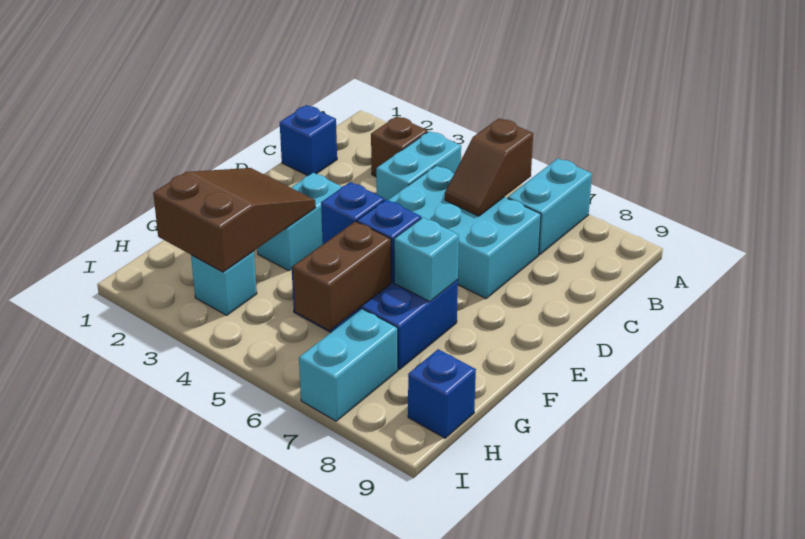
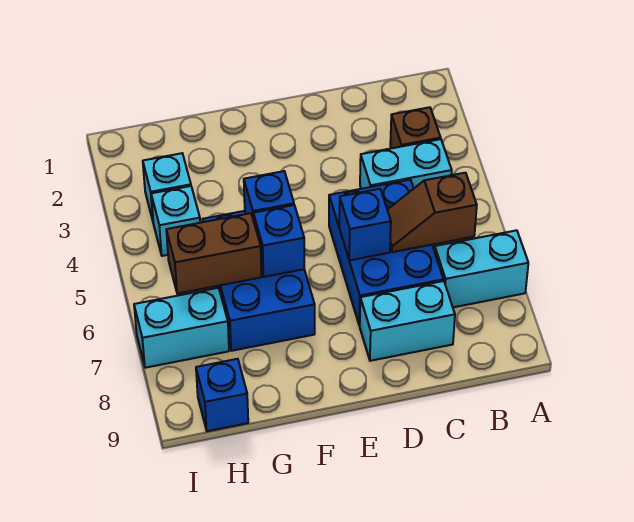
blue 1x1 brick [280,105,337,176] -> blue 1x1 brick moved to [339,189,391,260]
cyan 2x3 brick [389,165,541,299] -> blue 2x3 brick [329,180,443,325]
cyan 1x2 brick [257,173,342,271] -> cyan 1x2 brick moved to [359,281,455,361]
brown 2x3 slope [153,168,316,272] -> none
cyan 1x1 brick [394,217,459,301] -> cyan 1x1 brick moved to [151,186,200,256]

